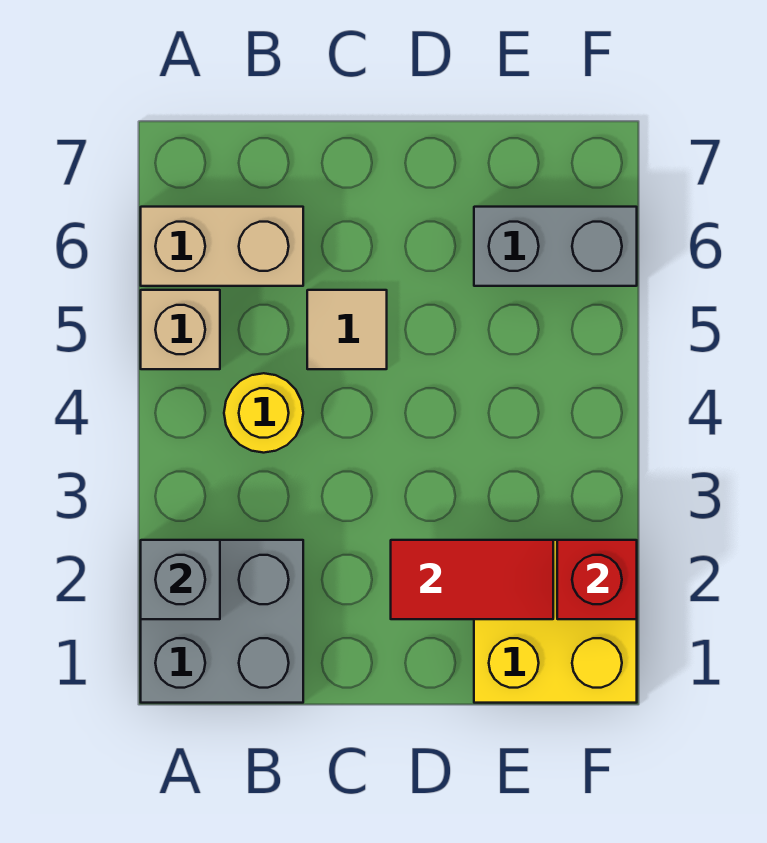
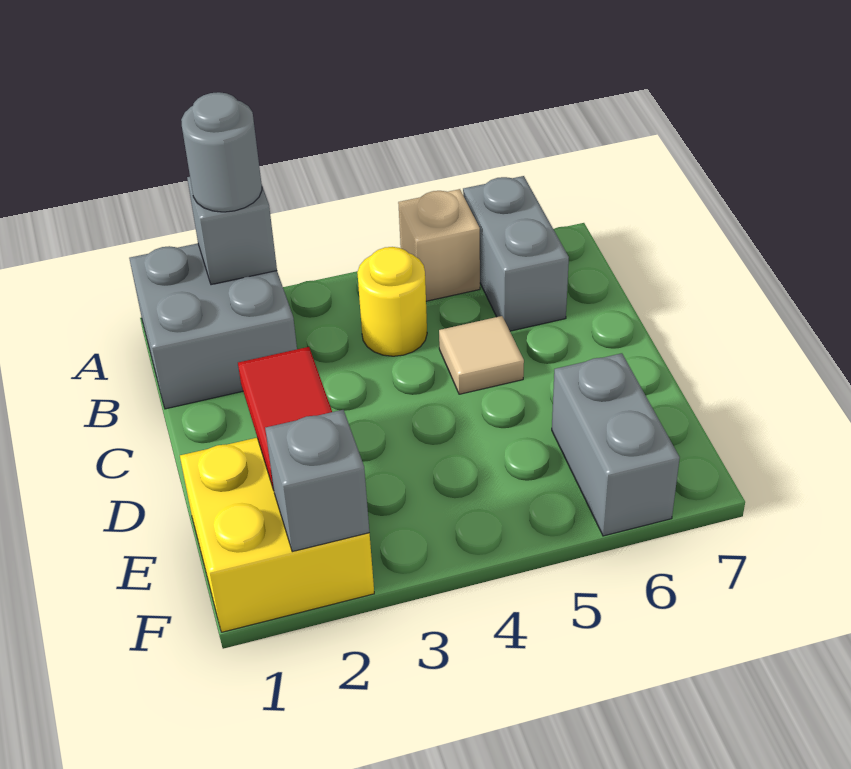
none -> grey 1x1 round brick [181,92,262,212]
tan 1x2 brick [141,207,303,286] -> grey 1x2 brick [463,176,569,331]
red 1x1 brick [557,540,637,619] -> grey 1x1 brick [265,410,369,552]

